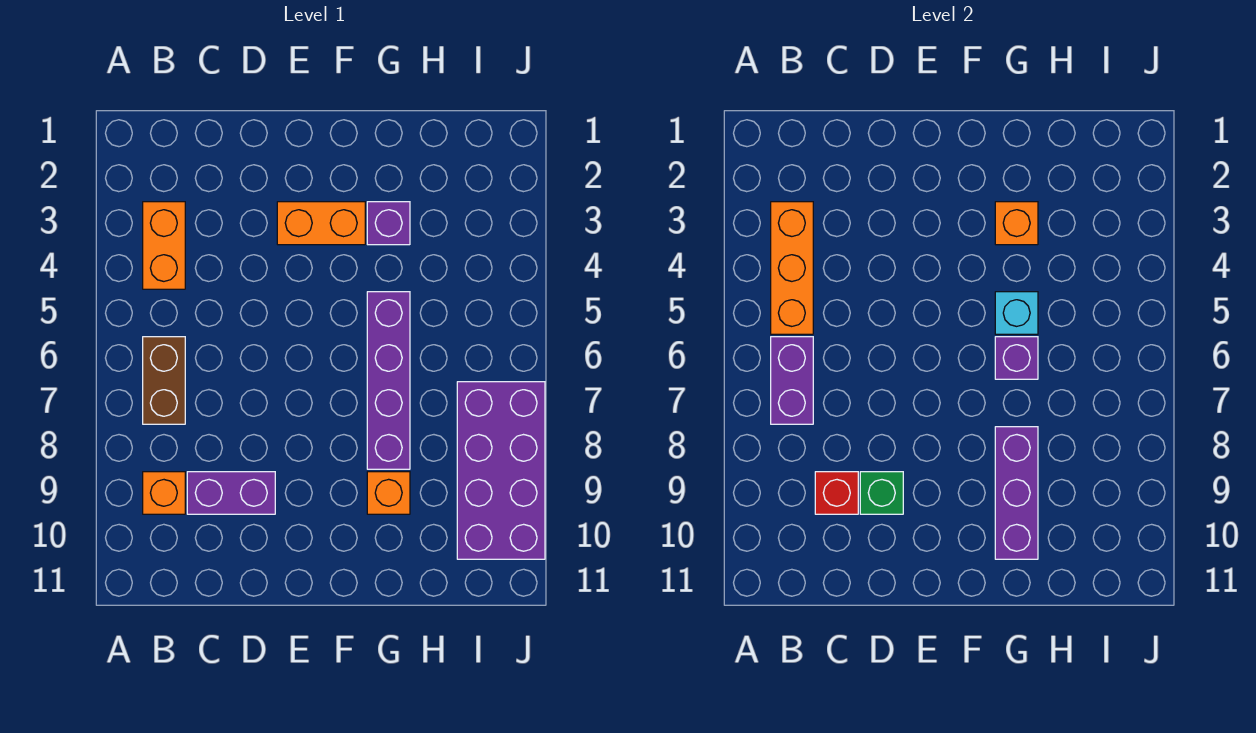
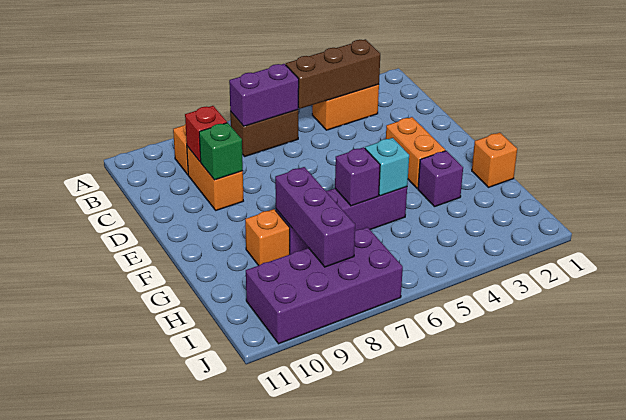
orange 1x3 brick [771,202,813,334] -> brown 1x3 brick [286,39,380,109]
purple 1x2 brick [187,472,275,514] -> orange 1x2 brick [187,146,243,210]
orange 1x1 brick [995,202,1038,245] -> orange 1x1 brick moved to [472,133,517,187]
purple 1x3 brick [995,427,1038,559] -> purple 1x3 brick turned to [275,167,355,267]

